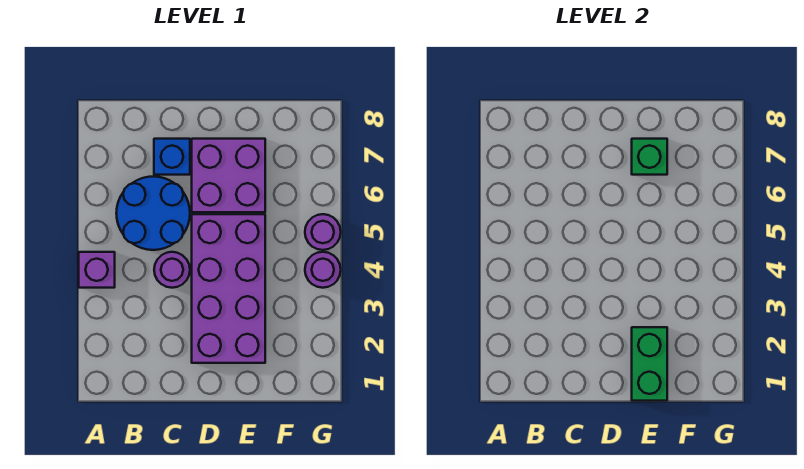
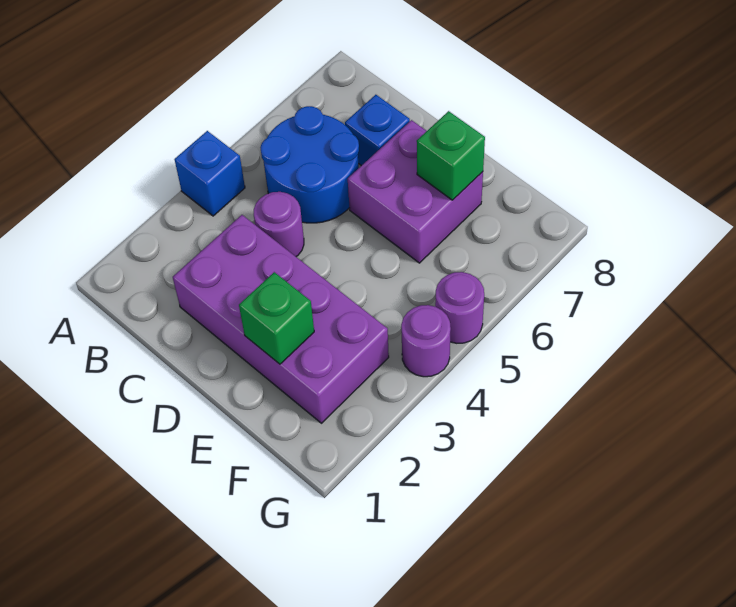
purple 1x1 brick [79,252,115,288] -> blue 1x1 brick [174,131,245,216]
purple 2x4 brick [192,214,265,363] -> purple 2x4 brick turned to [173,215,389,423]
green 1x2 brick [632,327,667,401] -> green 1x1 brick [239,272,314,364]

